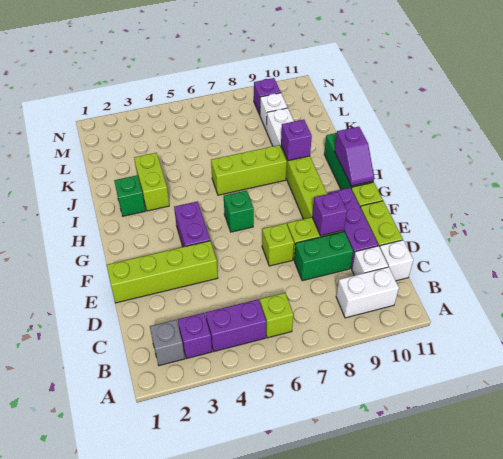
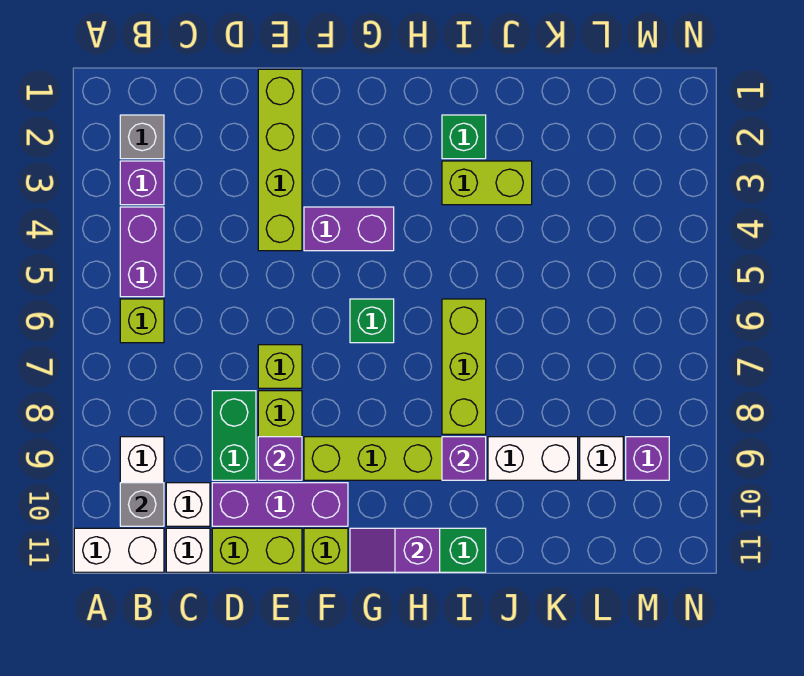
none -> white 1x2 brick [74,528,164,572]
none -> grey 1x1 brick [120,483,164,526]

